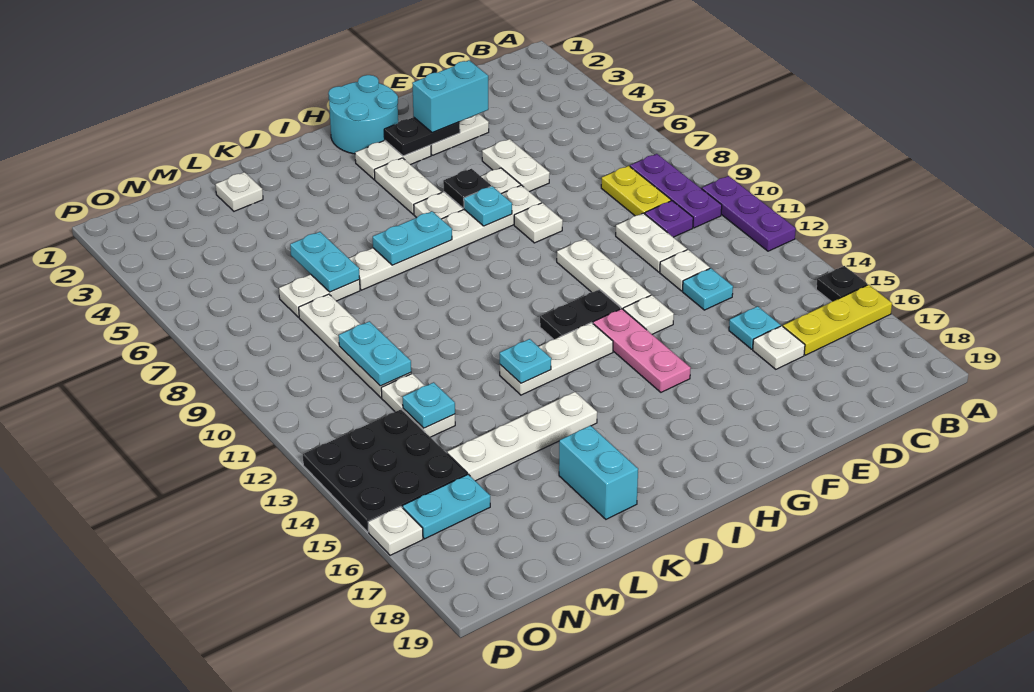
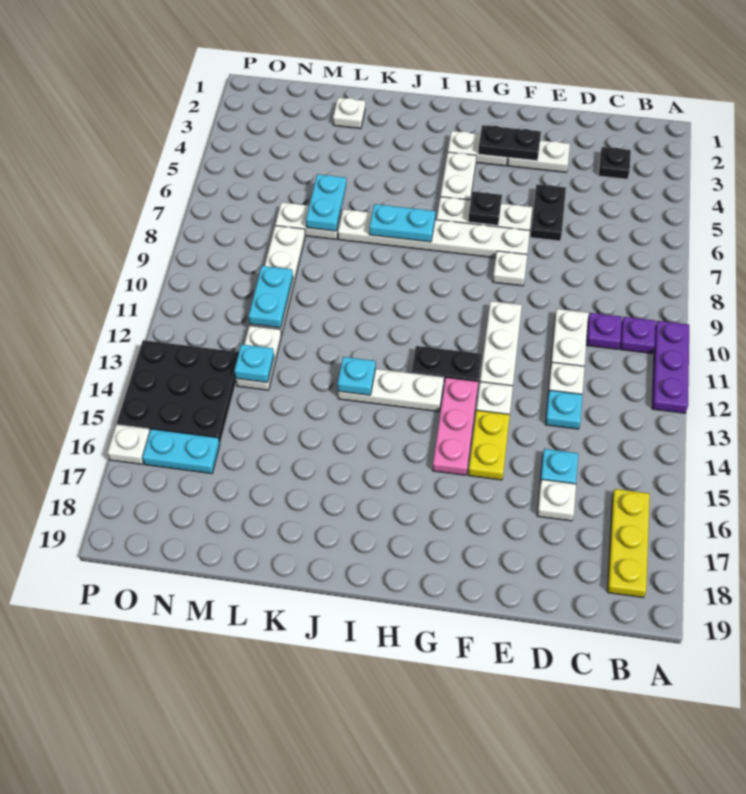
black 1x1 plate [816,266,867,302] -> black 1x1 plate moved to [599,147,631,179]
yellow 1x3 plate [783,285,892,355] -> yellow 1x3 plate turned to [607,489,650,598]
purple 1x3 plate [630,154,722,228] -> purple 1x1 plate [620,317,656,354]
yellow 1x2 plate [601,166,671,216] -> yellow 1x2 plate moved to [468,410,510,480]
cyan 1x2 brick [412,60,488,133] -> none
white 1x2 plate [482,139,550,192] -> black 1x2 plate [530,184,566,241]
cyan 2x2 round brick [328,75,398,154] -> none
cyan 1x1 plate [464,186,512,226] -> none
white 1x4 plate [447,392,597,481] -> none
cyan 1x2 brick [559,426,638,519] -> none

